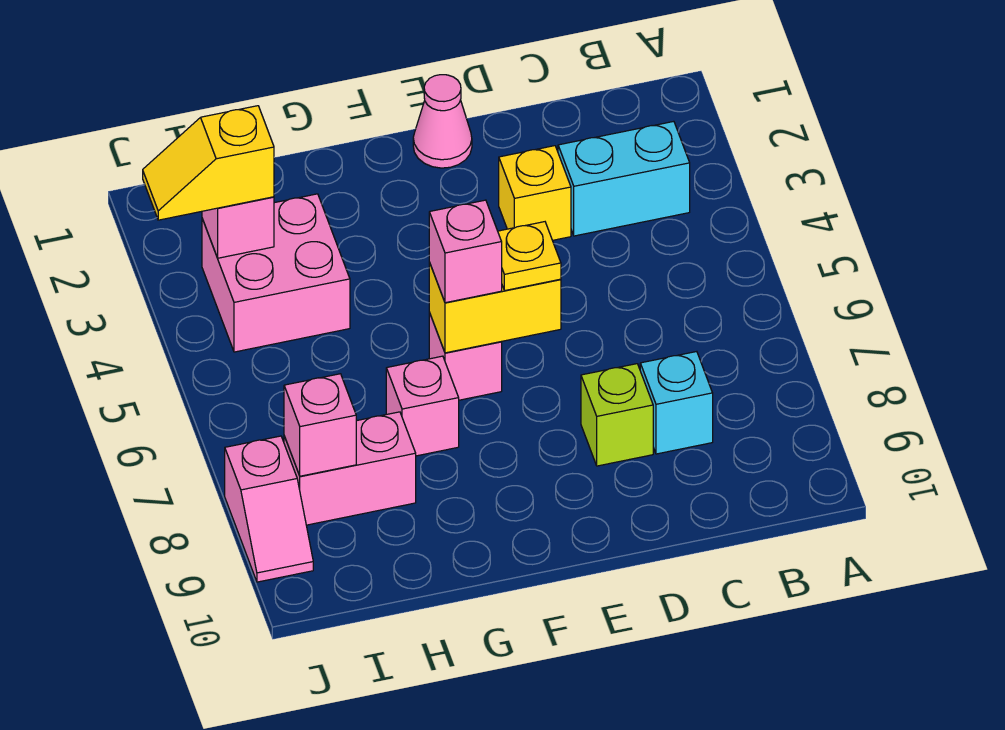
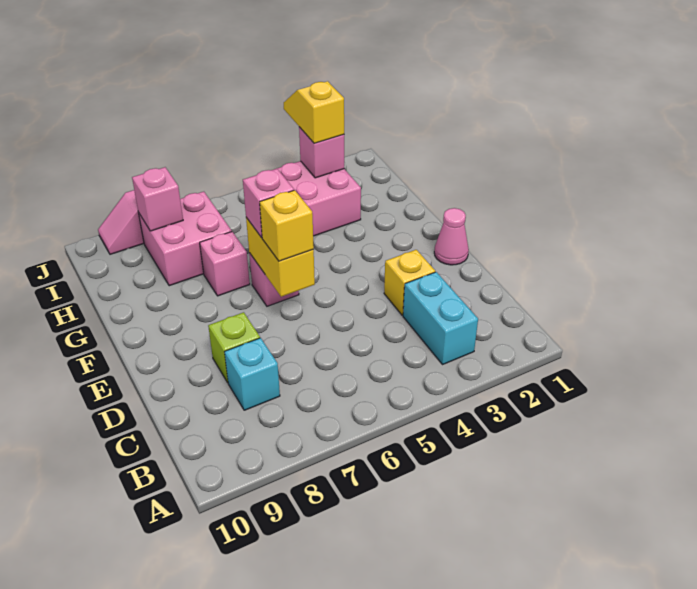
yellow 1x1 plate [498,222,561,290] -> yellow 1x1 brick [260,190,314,261]
pink 1x2 brick [284,412,416,525] -> pink 2x2 brick [139,192,232,286]

